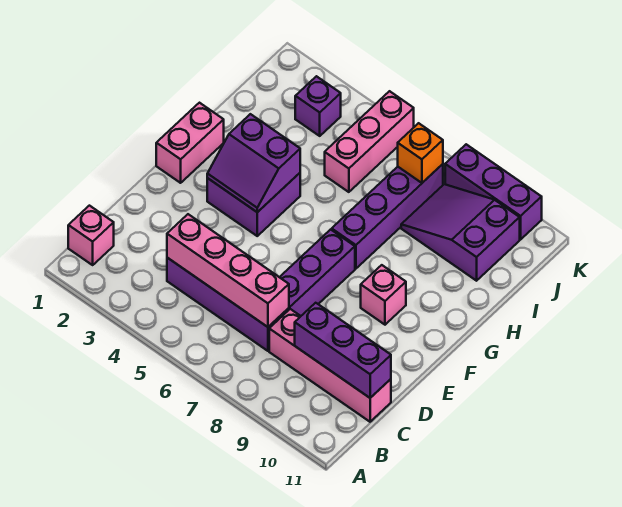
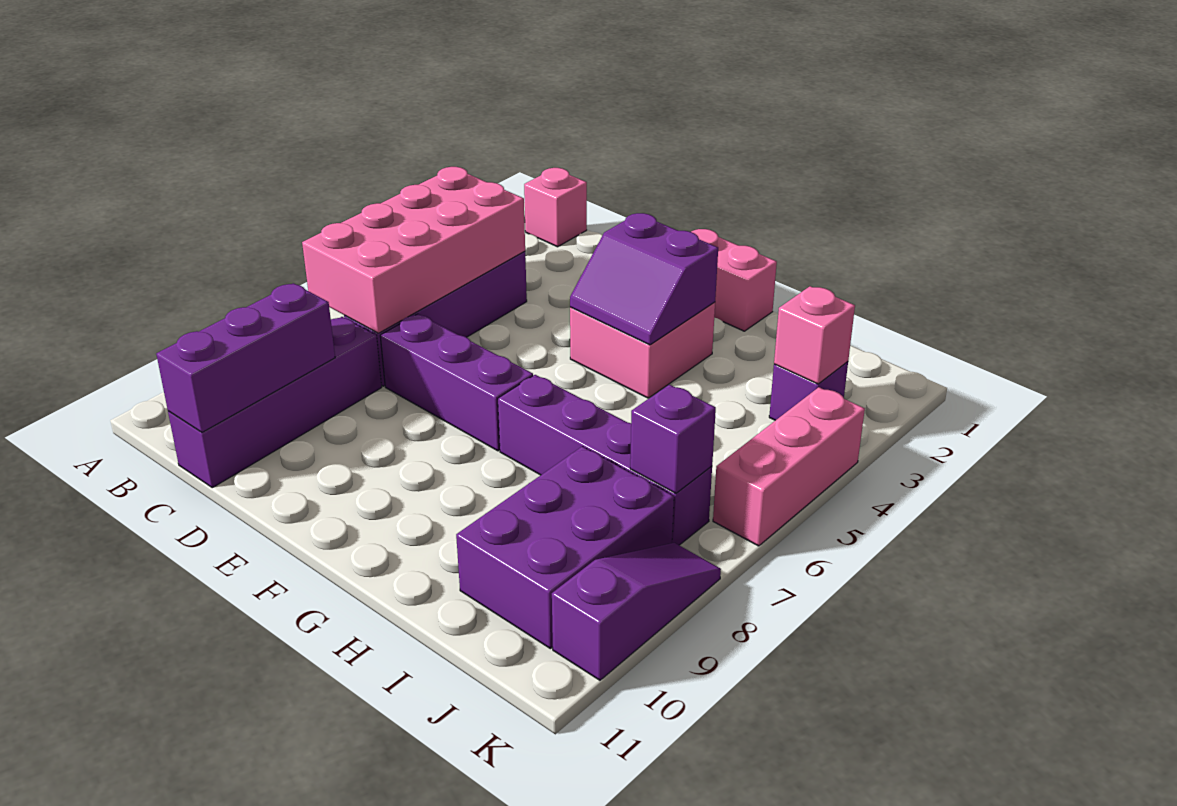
pink 1x4 brick [167,214,289,327] -> pink 2x4 brick [302,167,525,333]
pink 1x4 brick [269,309,391,422] -> purple 1x4 brick [168,317,382,488]
purple 2x2 brick [207,173,300,236] -> pink 2x2 brick [570,302,715,398]
purple 2x2 slope [207,114,300,212] -> purple 2x2 slope turned to [570,213,718,345]
pink 1x1 brick [361,265,406,325] -> pink 1x1 brick moved to [774,286,855,384]
pink 1x3 brick [325,91,414,192] -> pink 1x3 brick turned to [713,387,865,546]
purple 2x3 slope [401,184,520,281] -> purple 2x3 brick [456,446,674,649]
orange 1x1 brick [398,123,443,183] -> purple 1x1 brick [630,385,716,493]
purple 1x3 brick [445,144,542,239] -> purple 1x3 slope [552,543,721,680]

